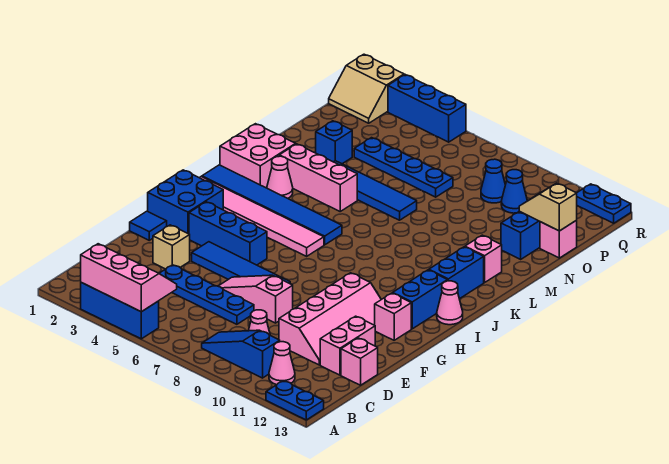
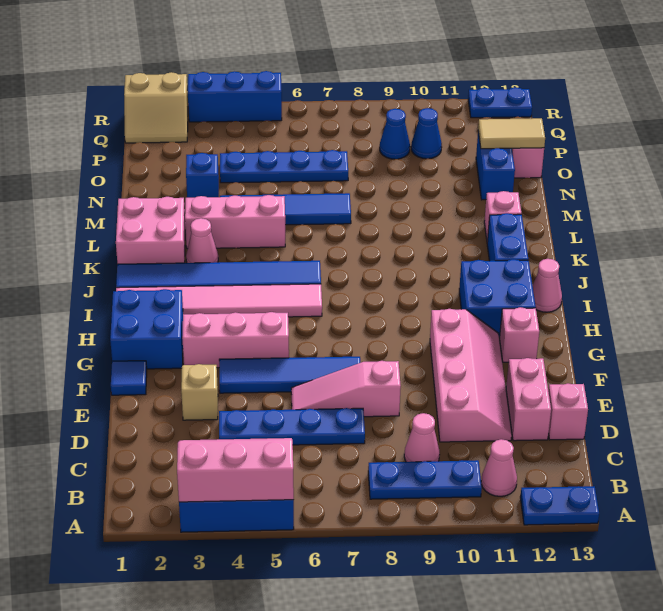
blue 1x3 slope [202,330,280,378] -> blue 1x3 plate [368,460,482,499]
blue 1x3 brick [189,202,267,265] -> pink 1x3 brick [182,312,289,368]
blue 1x2 brick [393,270,448,329] -> blue 2x2 brick [459,259,536,337]
tan 1x2 slope [519,183,577,231] -> tan 1x2 tile [478,118,545,149]

